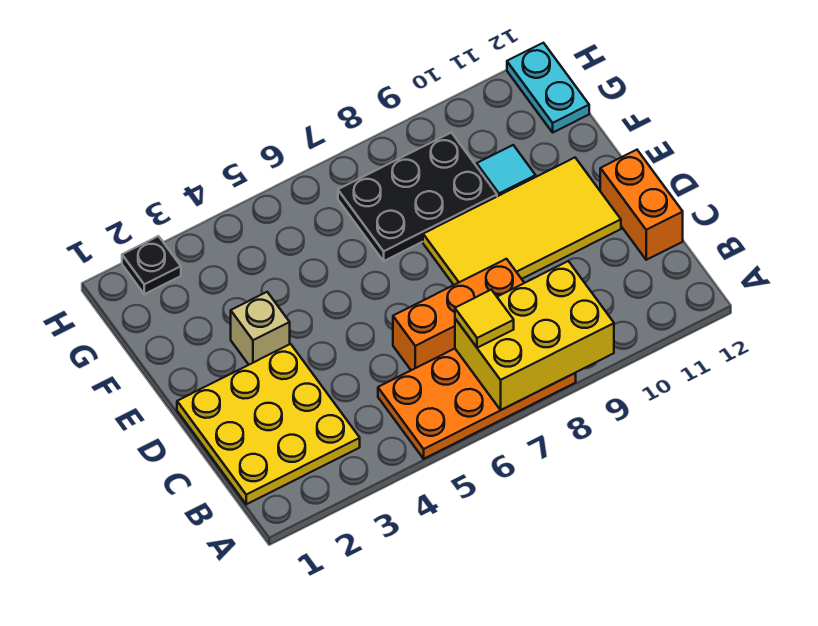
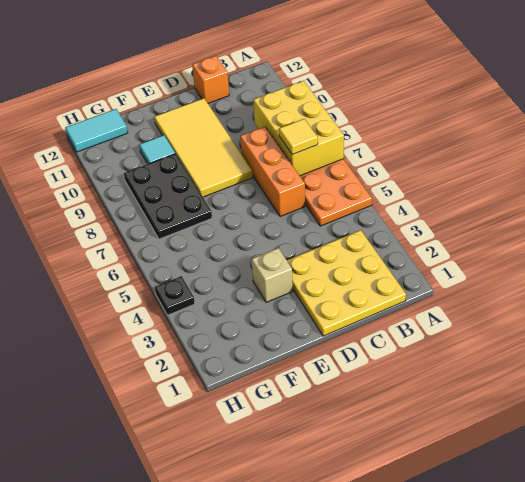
orange 1x2 brick [600,150,683,260] -> orange 1x1 brick [192,56,229,103]
cyan 1x2 plate [507,43,589,132] -> cyan 1x2 tile [65,109,128,152]
black 1x1 plate [122,236,181,294] -> black 1x1 plate moved to [155,276,195,315]

